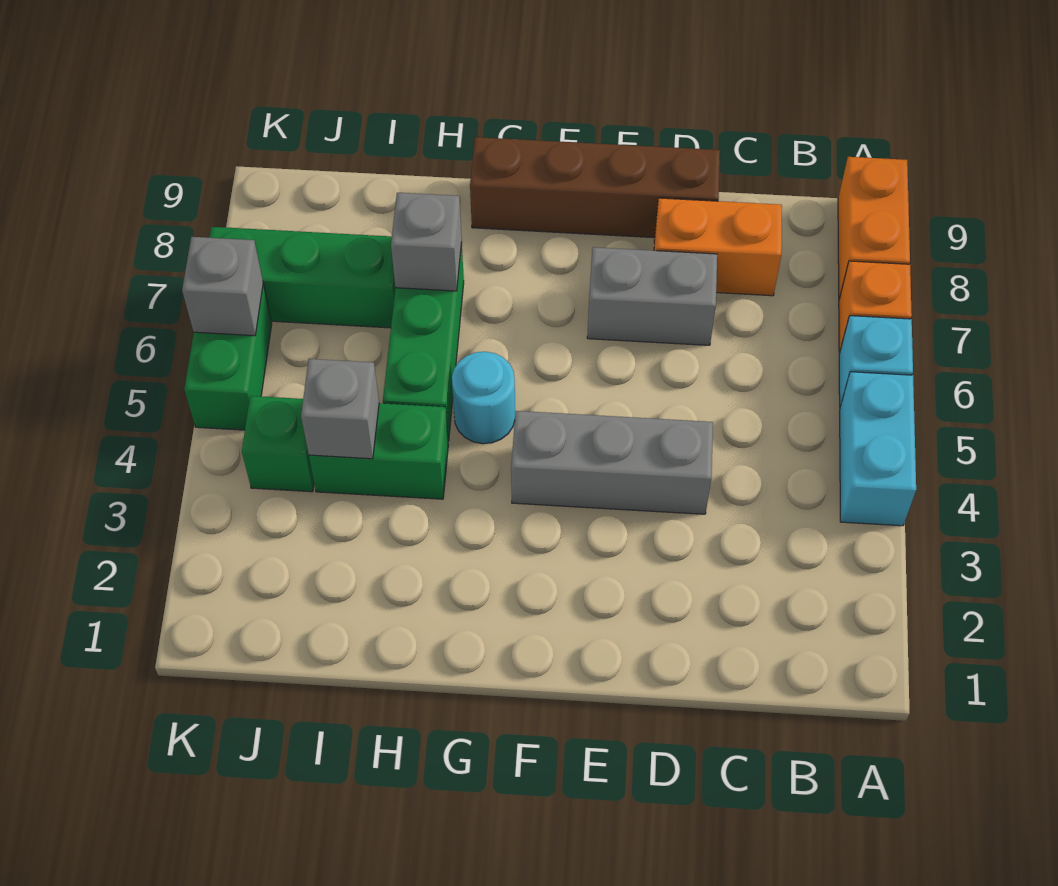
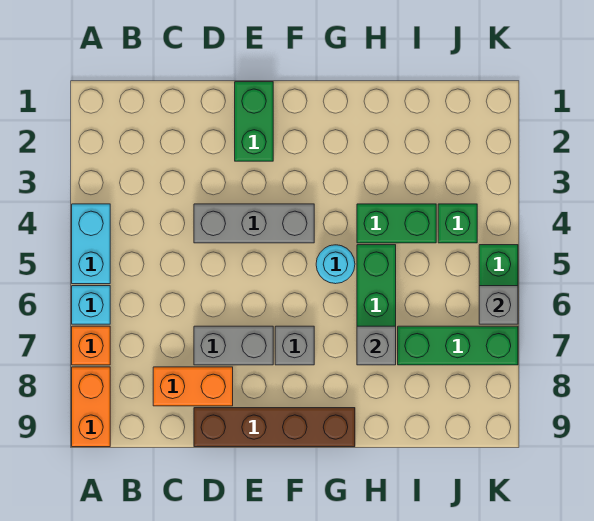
none -> green 1x2 brick [235,82,273,161]
grey 1x1 brick [301,359,379,459] -> grey 1x1 brick moved to [275,326,314,365]

